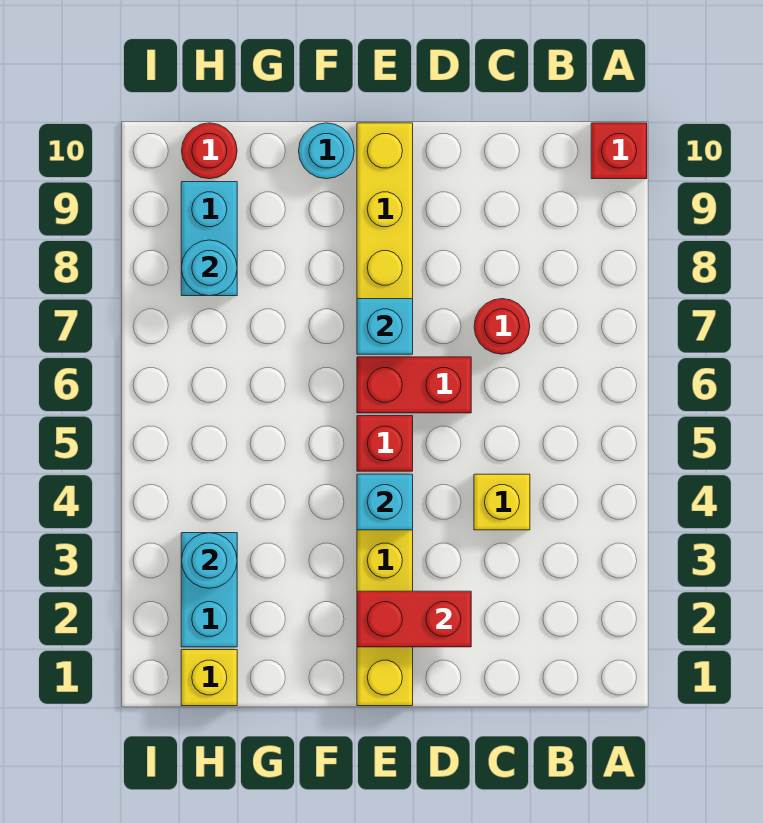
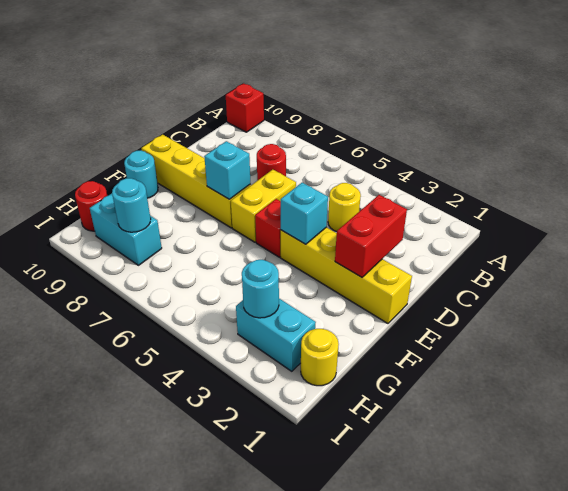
yellow 1x1 brick [474,474,530,530] -> yellow 1x1 round brick [328,183,361,232]
red 1x2 brick [357,357,471,413] -> yellow 1x2 brick [231,170,296,242]
yellow 1x1 brick [181,650,237,706] -> yellow 1x1 round brick [301,329,339,386]

